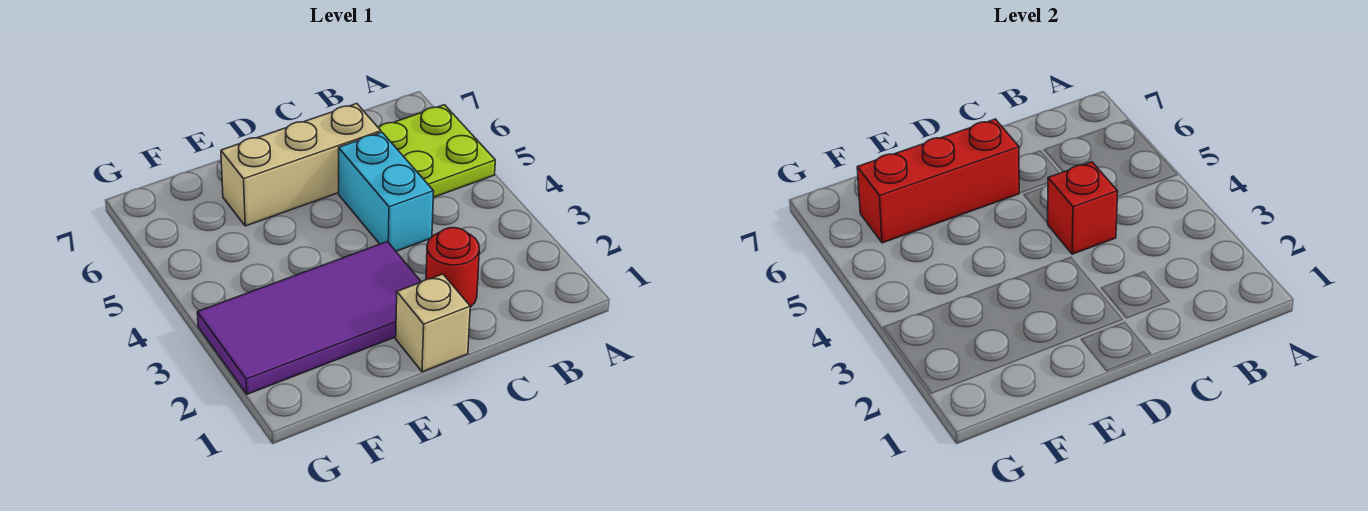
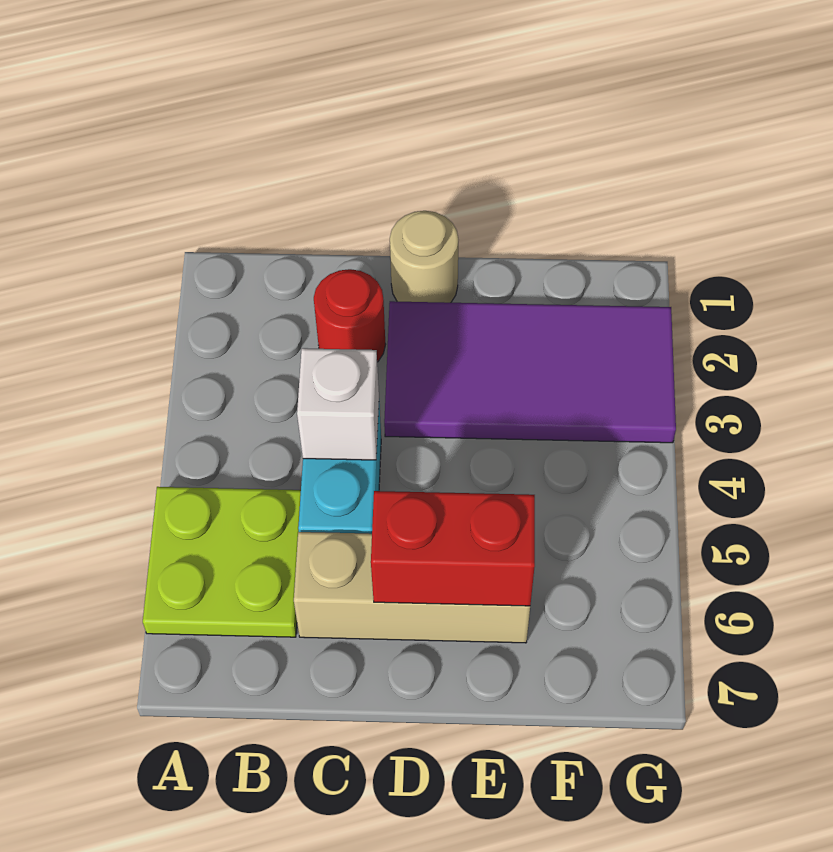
red 1x1 brick [1048,162,1118,254] -> white 1x1 brick [297,348,379,460]
tan 1x1 brick [396,274,470,372] -> tan 1x1 round brick [390,211,458,303]
red 1x3 brick [857,119,1019,243] -> red 1x2 brick [371,491,535,606]

